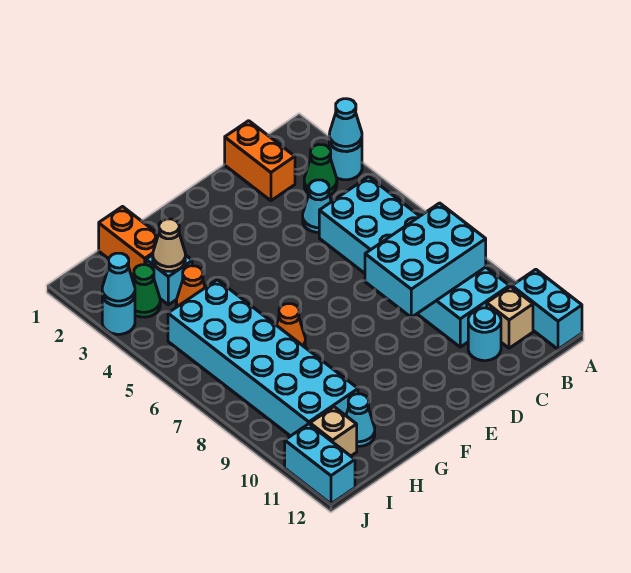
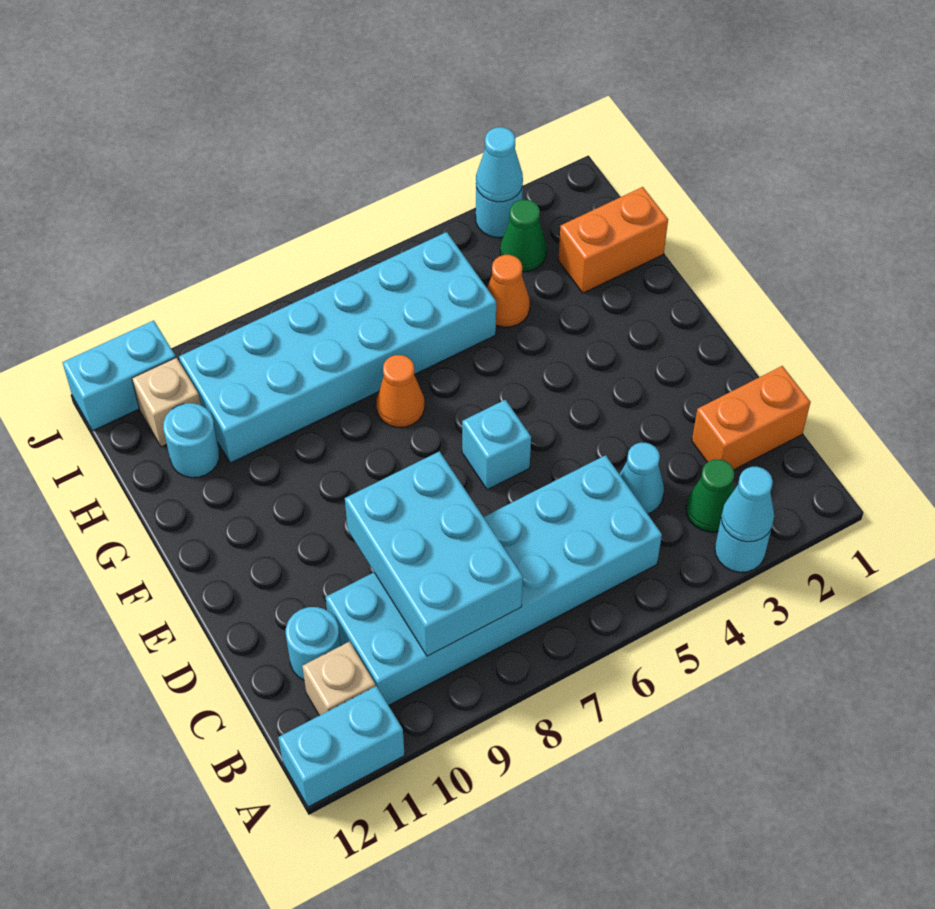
cyan 1x1 brick [146,255,192,305] -> cyan 1x1 brick moved to [462,400,531,490]
tan 1x1 cone [153,219,185,271] -> none
cyan 1x1 cone [346,394,375,446] -> cyan 1x1 round brick [163,403,219,478]

